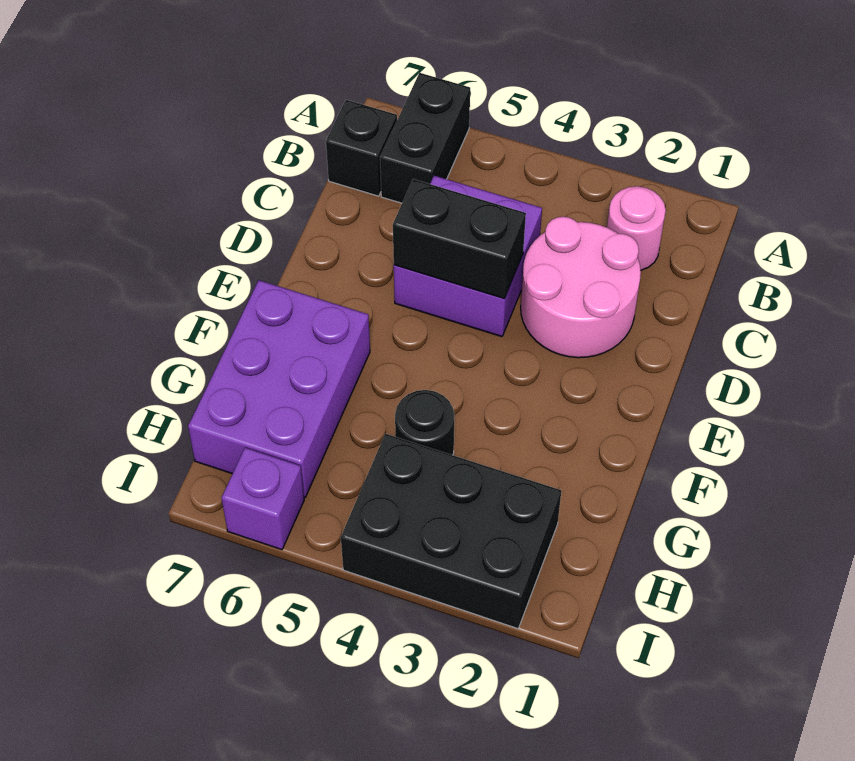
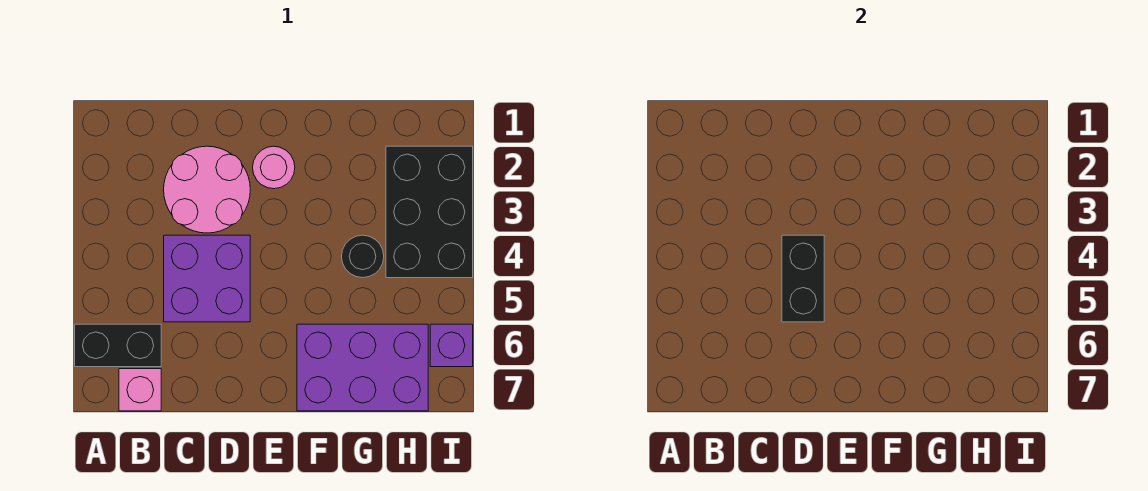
pink 1x1 round brick [607,186,666,271] -> pink 1x1 round brick moved to [253,146,295,189]
black 1x1 brick [326,100,397,196] -> pink 1x1 brick [119,369,161,411]

